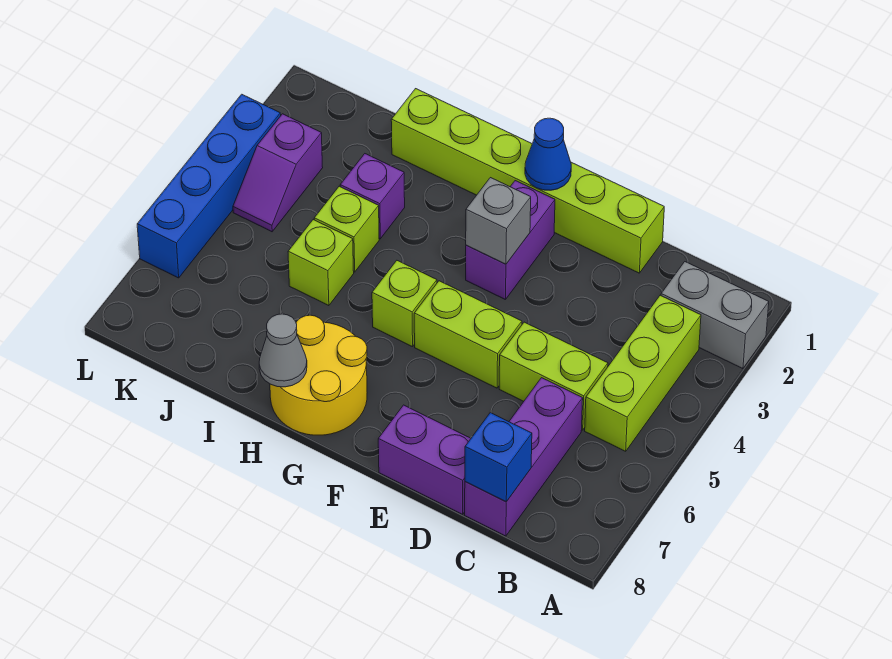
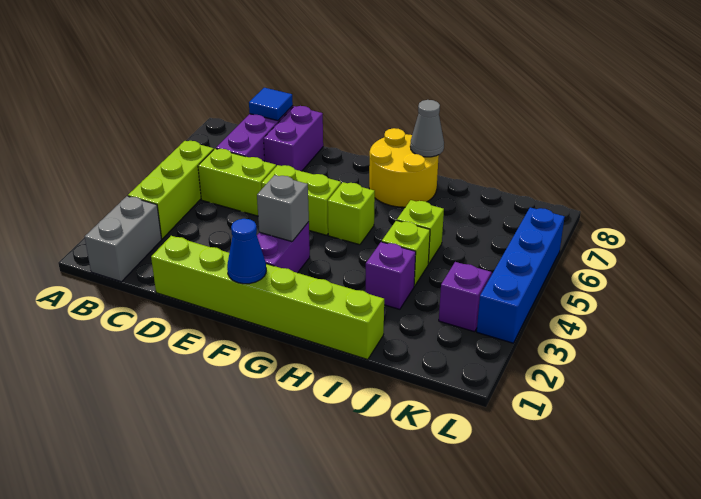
grey 1x2 brick [661,262,769,369] -> grey 1x2 brick turned to [85,196,162,282]
blue 1x1 brick [465,413,532,502] -> blue 1x1 tile [249,88,293,121]
purple 1x2 brick [378,405,471,514] -> purple 1x2 brick turned to [264,106,323,171]

